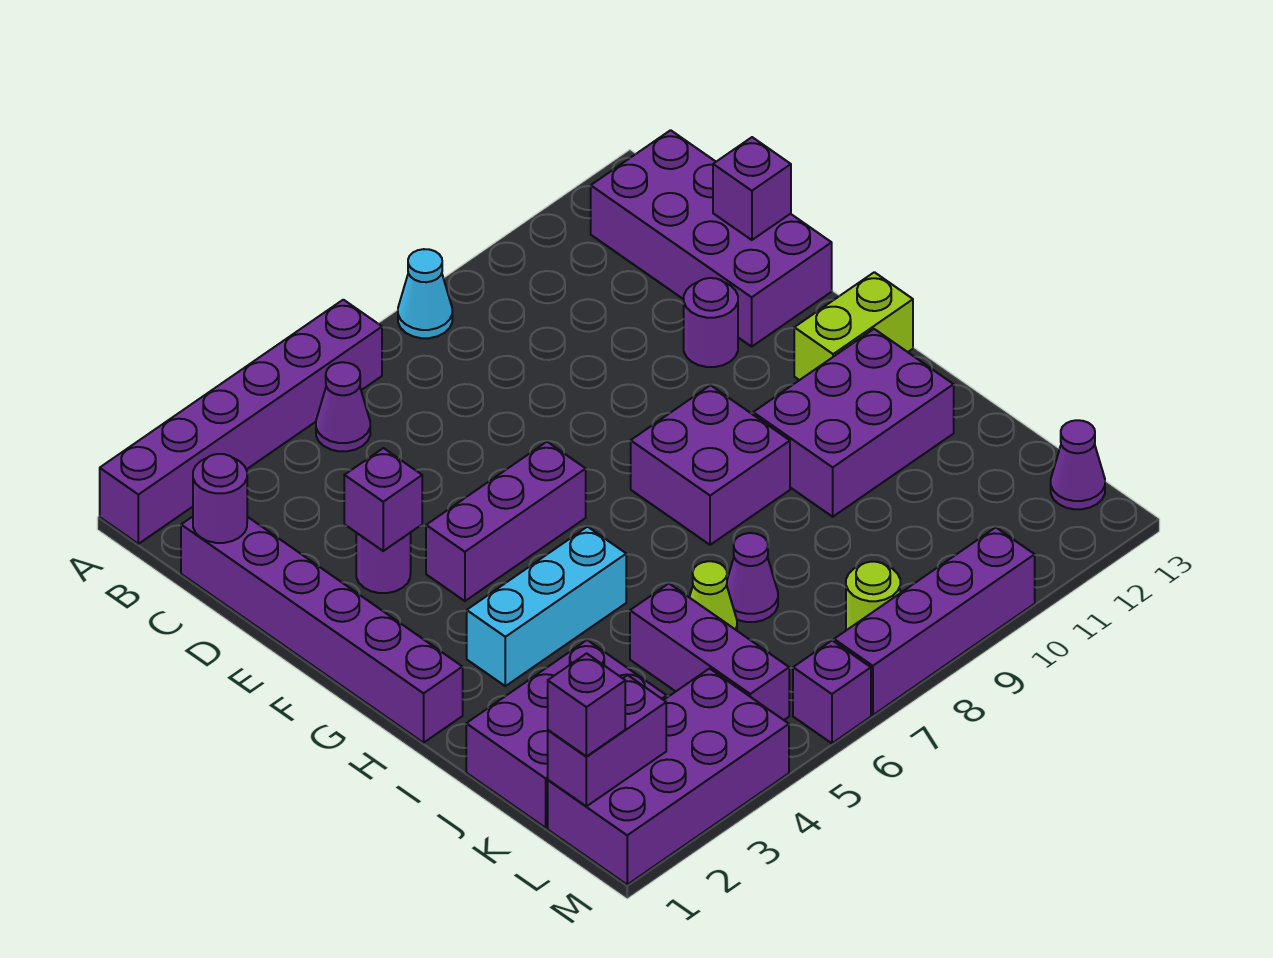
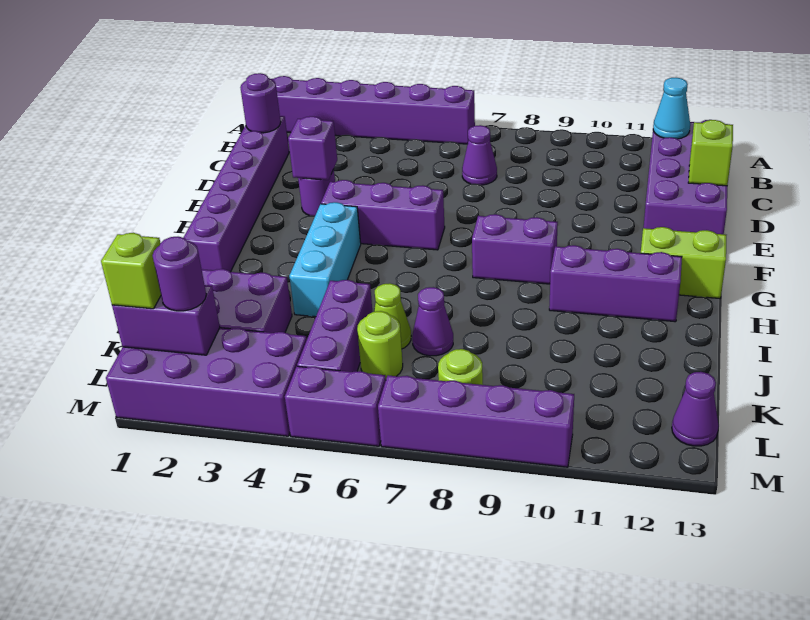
cyan 1x1 cone [398,249,452,338] -> cyan 1x1 cone moved to [653,78,690,139]
purple 1x1 cone [316,362,370,451] -> purple 1x1 cone moved to [462,125,497,185]
purple 1x1 brick [713,137,791,240] -> lime 1x1 brick [688,120,733,186]
purple 1x1 round brick [684,278,738,367] -> purple 1x1 round brick moved to [153,237,206,311]
purple 2x2 brick [631,385,790,545] -> purple 1x2 brick [472,214,558,284]
cyan 1x3 brick [467,527,626,686] -> cyan 1x3 brick turned to [289,202,361,317]
purple 2x3 brick [753,329,954,517] -> purple 1x3 brick [549,245,682,322]
none -> lime 1x1 round brick [357,311,403,379]
purple 1x1 brick [548,653,625,756] -> lime 1x1 brick [101,233,161,309]
purple 1x1 brick [793,641,871,743] -> purple 1x2 brick [285,366,386,446]

